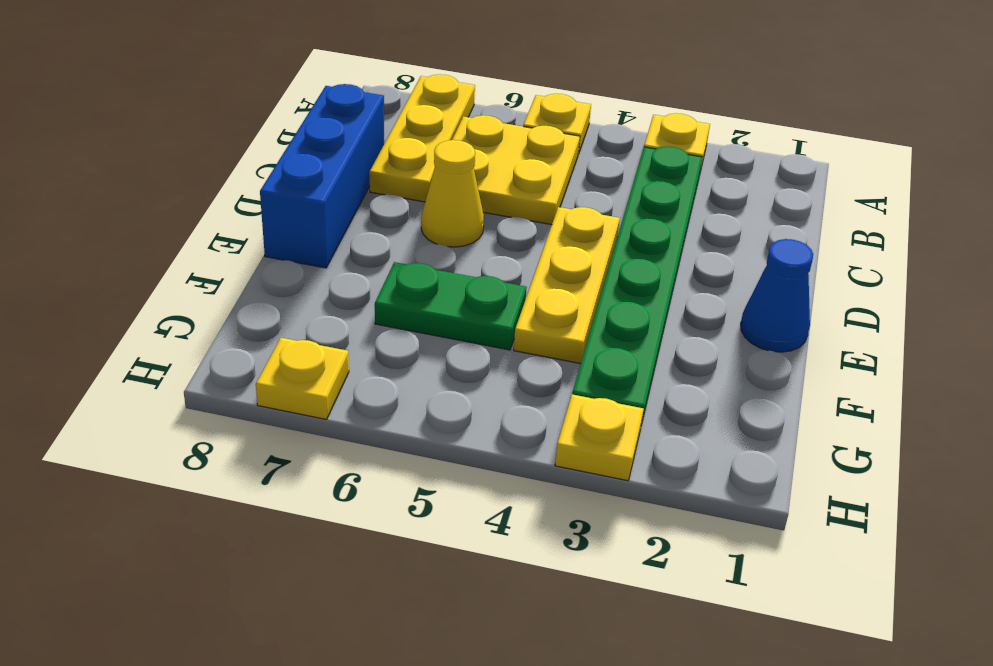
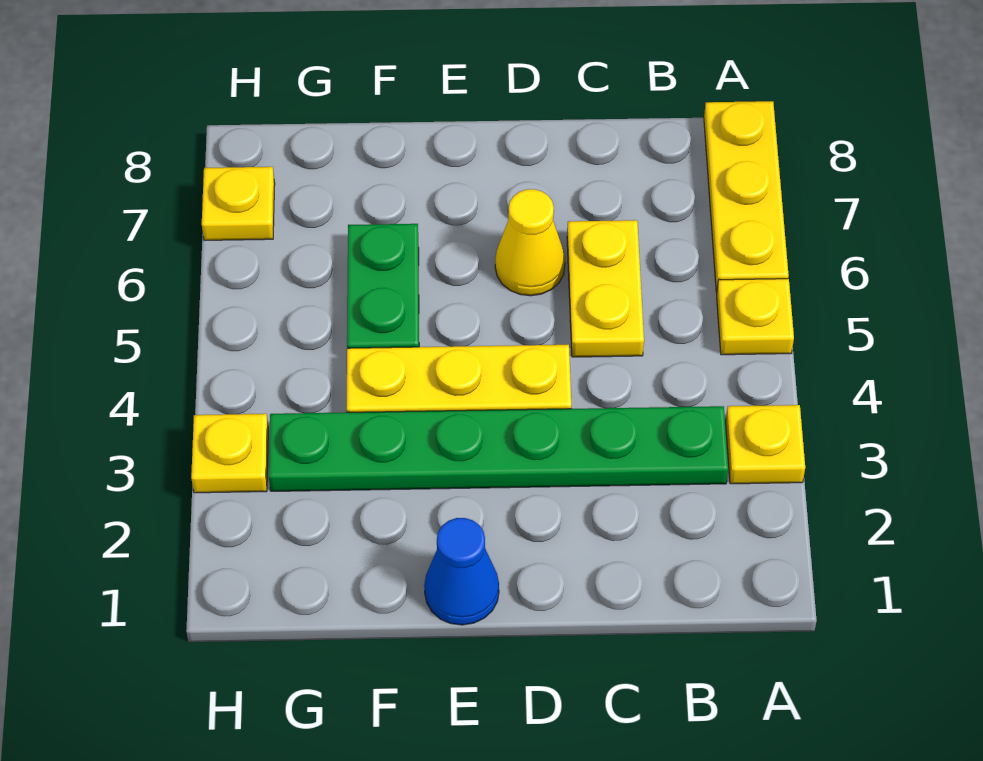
yellow 1x3 plate [369,74,475,202] -> yellow 1x3 plate turned to [704,101,789,292]
yellow 2x2 plate [452,115,580,225] -> yellow 1x2 plate [567,220,644,357]
blue 1x3 brick [260,84,384,268] -> none

